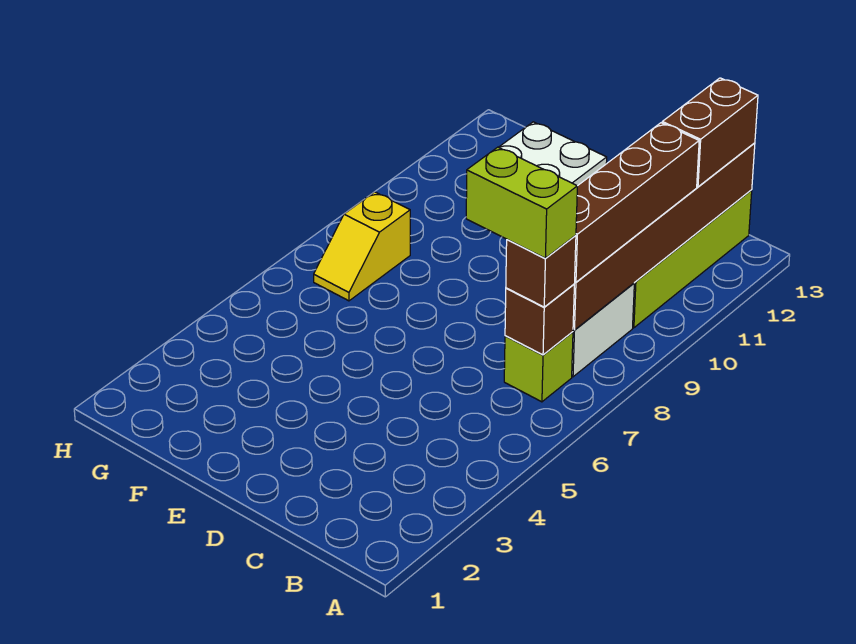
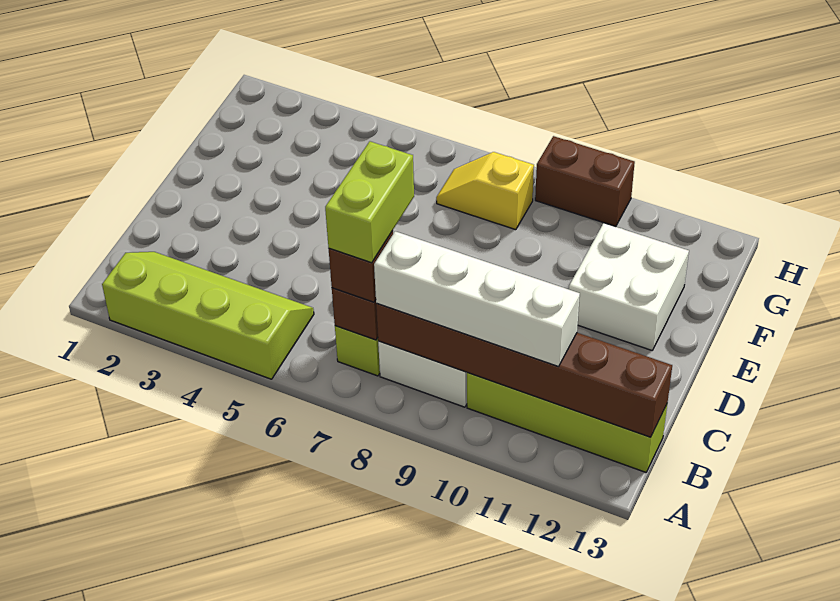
none -> lime 2x4 slope [102,252,314,379]
brown 1x4 brick [575,123,699,282] -> white 1x4 brick [374,231,580,367]
brown 1x2 brick [662,78,758,187] -> brown 1x2 brick moved to [535,136,635,227]

